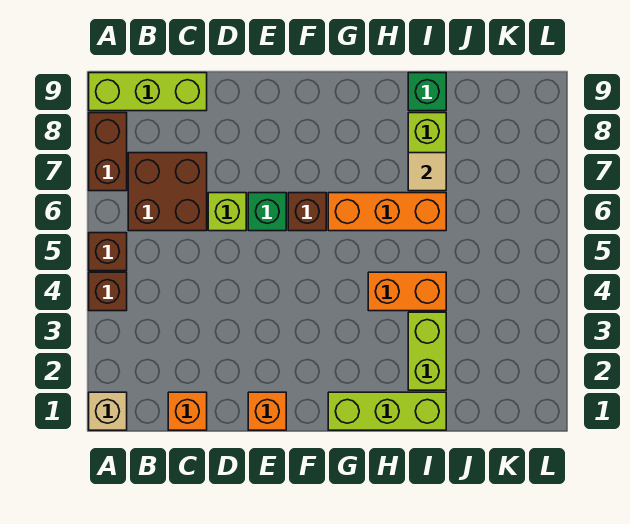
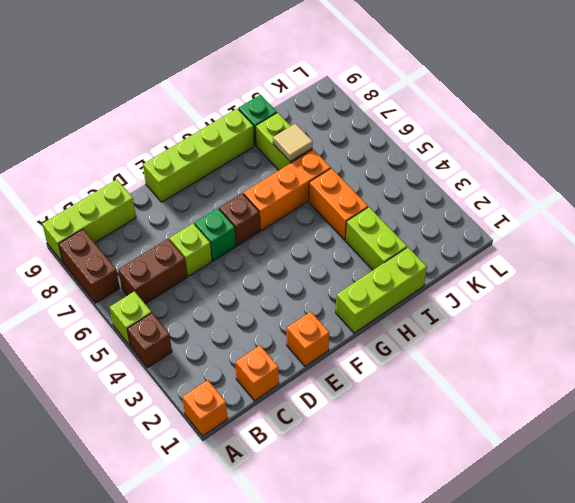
tan 1x1 brick [89,392,127,430] -> orange 1x1 brick [182,380,227,436]
brown 1x1 brick [89,233,127,271] -> lime 1x1 brick [110,291,152,346]
brown 2x2 brick [128,153,207,231] -> brown 1x2 brick [118,239,187,304]
none -> lime 1x4 brick [143,108,254,202]
orange 1x2 brick [368,272,446,311] -> orange 1x2 brick turned to [309,168,368,240]

